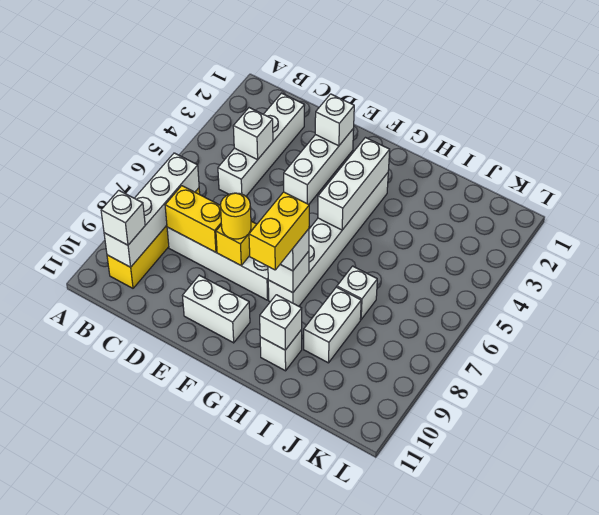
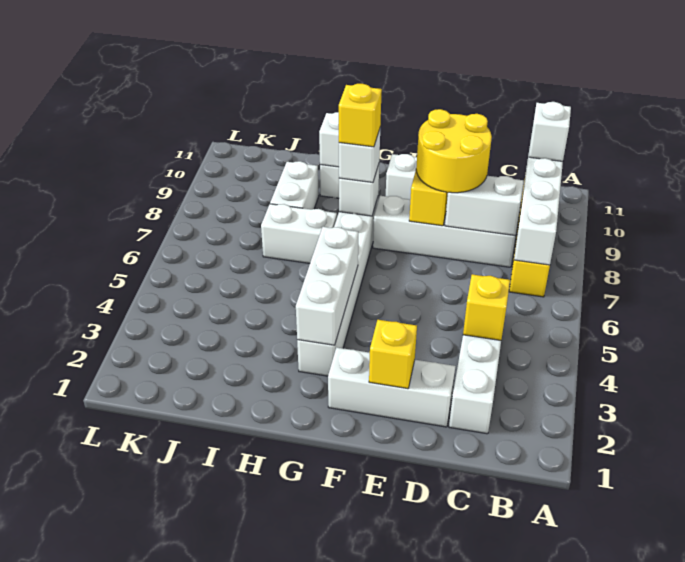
white 1x1 brick [233,108,273,160] -> yellow 1x1 brick [463,274,510,340]
yellow 1x2 brick [165,186,221,252] -> white 1x2 brick [445,176,523,236]
white 1x3 brick [284,128,354,204] -> white 1x3 brick turned to [328,347,456,427]
white 1x1 brick [315,94,354,146] -> yellow 1x1 brick [369,320,417,389]
yellow 1x1 round brick [220,193,251,239] -> yellow 2x2 round brick [416,109,492,193]
yellow 1x2 brick [249,192,309,270] -> yellow 1x1 brick [339,84,382,147]
white 1x1 brick [337,266,377,320] -> white 1x2 brick [261,204,337,263]

